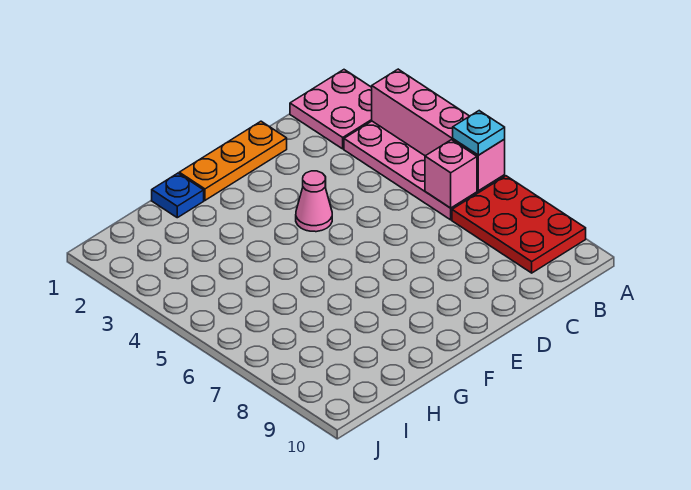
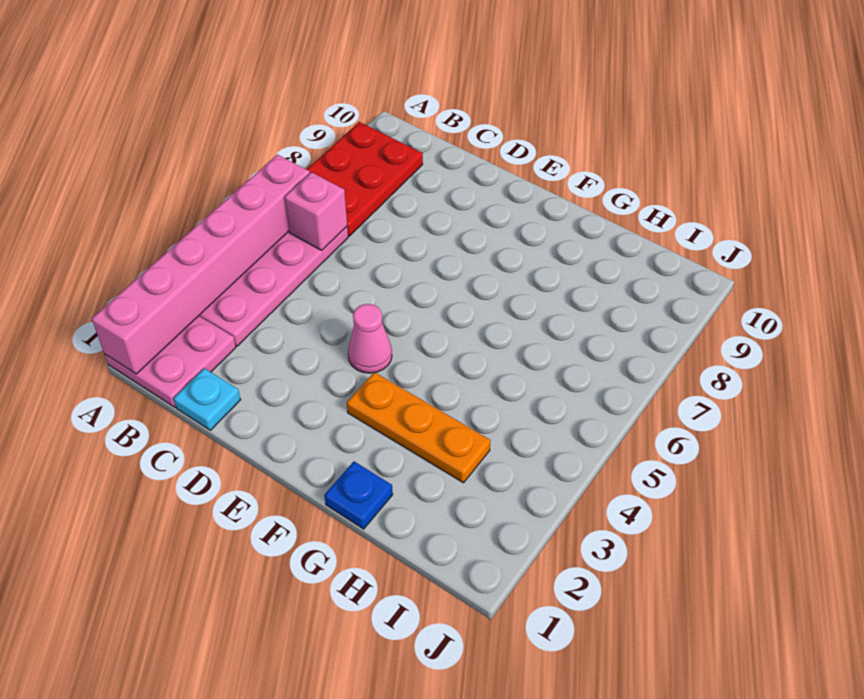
pink 1x4 brick [372,69,505,191] -> pink 1x6 brick [92,155,310,374]
cyan 1x1 plate [453,111,505,155] -> cyan 1x1 plate moved to [174,368,241,430]
orange 1x3 plate [179,121,287,200] -> orange 1x3 plate moved to [347,372,491,483]

